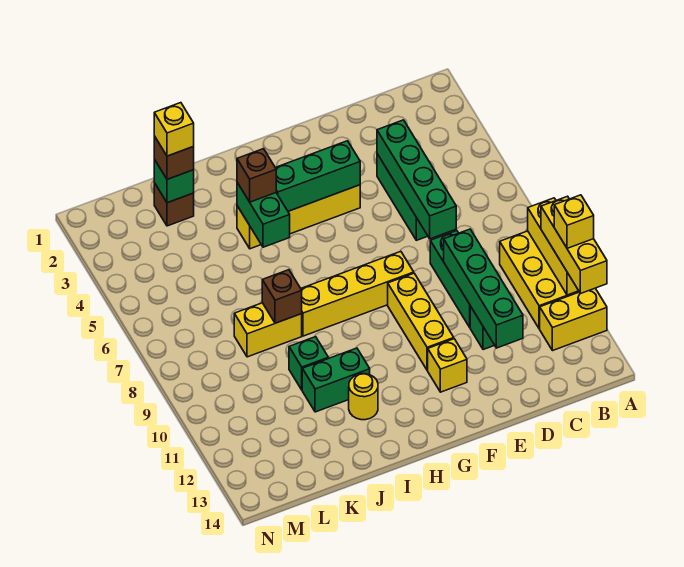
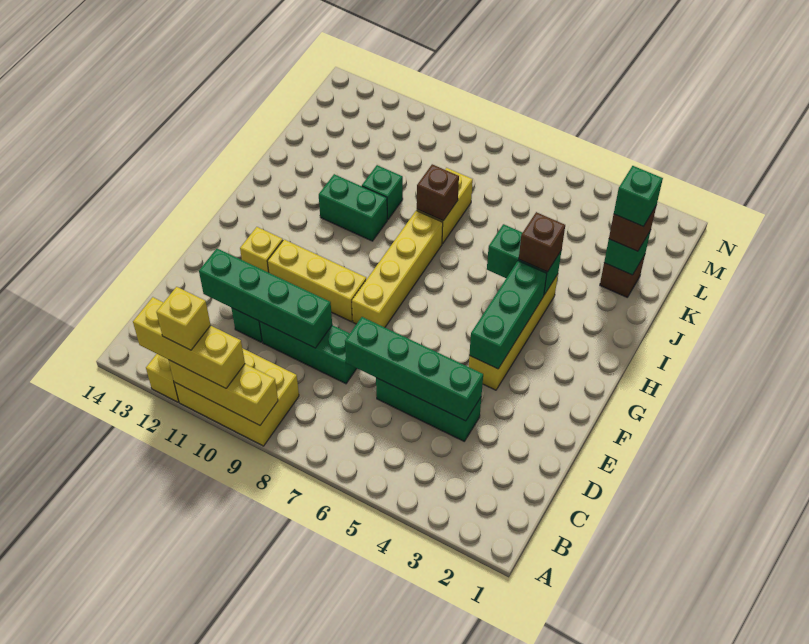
green 1x2 brick [302,348,370,412] -> green 1x2 brick turned to [319,174,387,241]
yellow 1x1 round brick [349,374,378,420] -> none
yellow 1x1 brick [154,103,194,156] -> green 1x1 brick [614,166,663,226]

